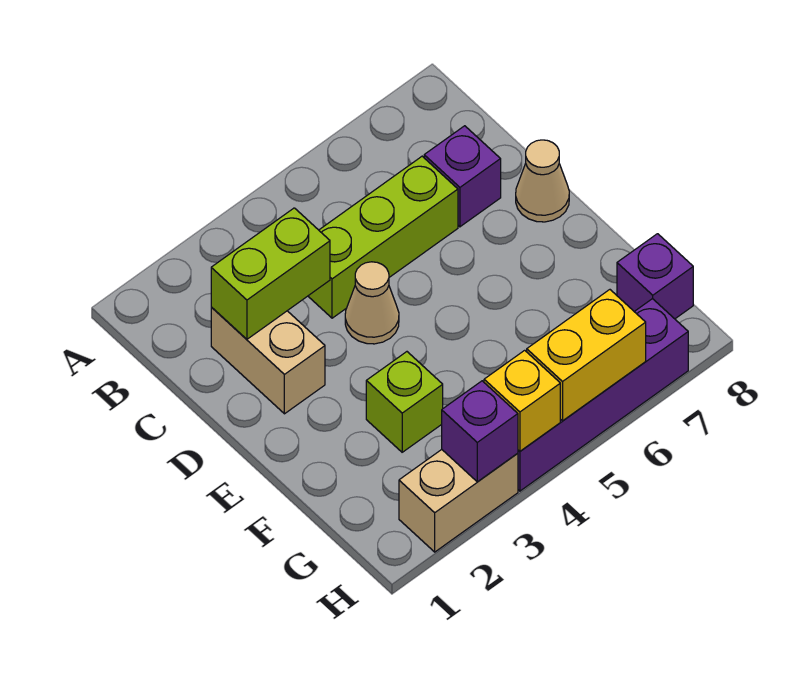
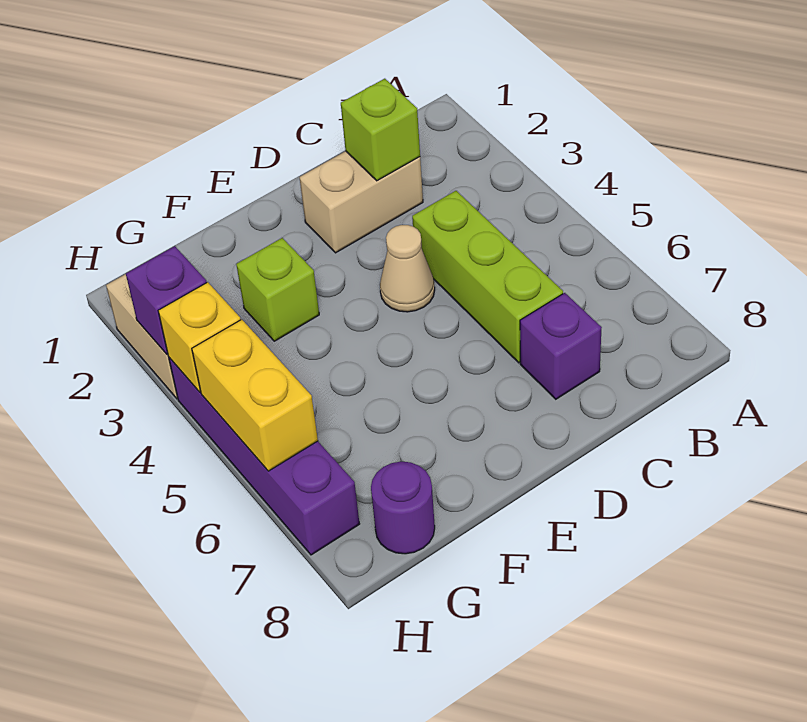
lime 1x2 brick [211,208,330,339] -> lime 1x1 brick [341,79,420,181]
tan 1x1 cone [516,140,569,222] -> none
purple 1x1 brick [617,234,693,319] -> purple 1x1 round brick [371,462,435,554]

